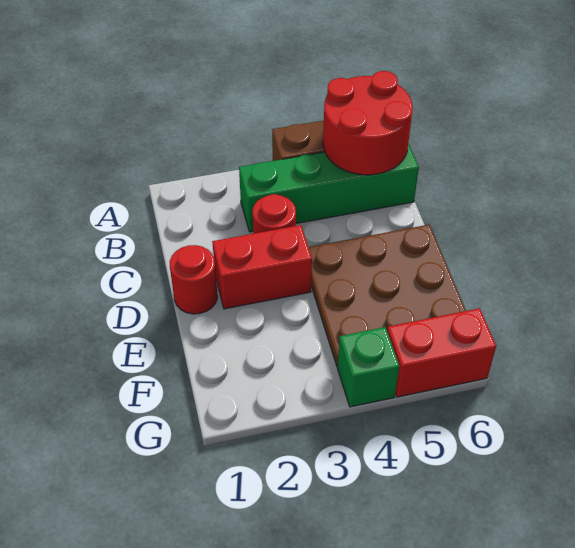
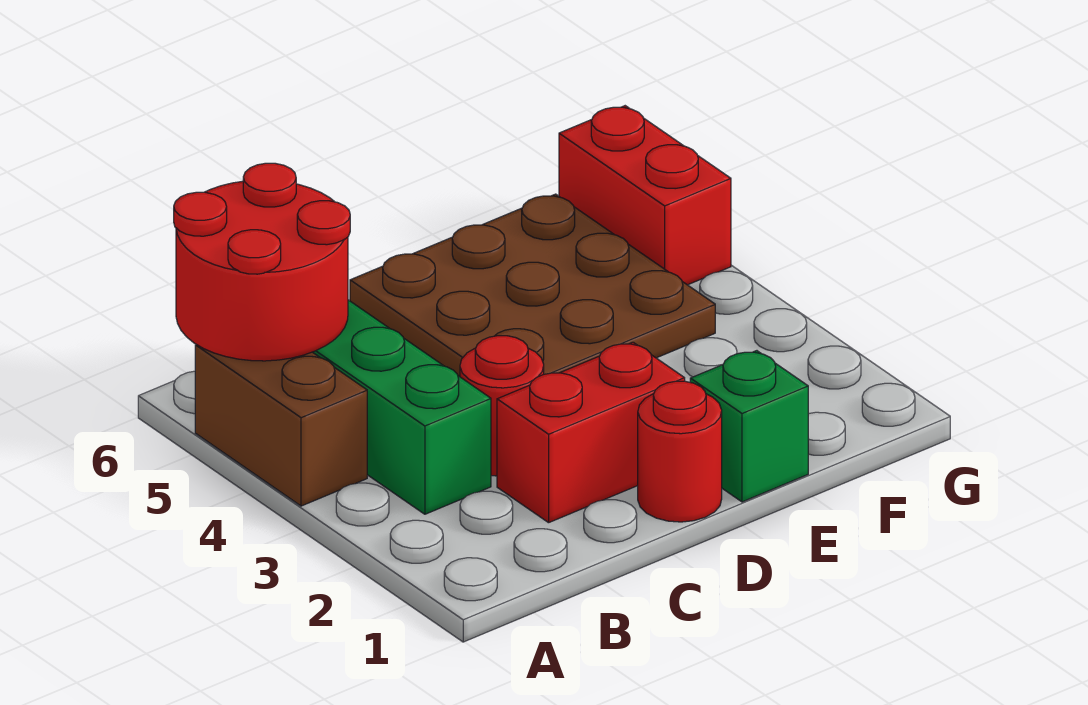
red 1x2 brick [212,225,312,309] -> red 1x2 brick turned to [497,342,685,523]
green 1x1 brick [337,327,399,407] -> green 1x1 brick moved to [690,351,808,502]

